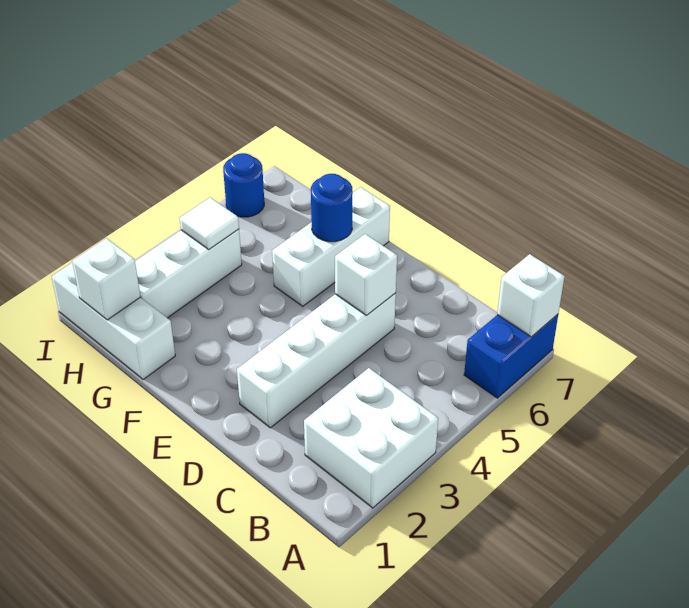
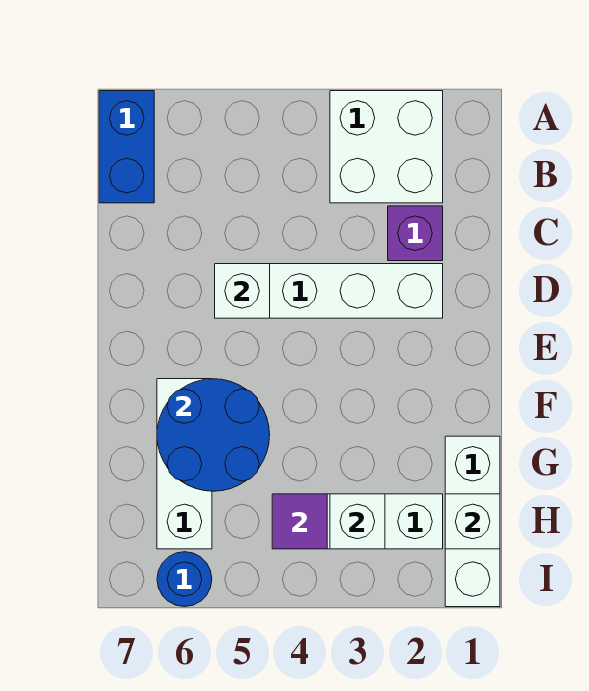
blue 1x2 brick [464,314,558,398] -> blue 1x2 brick turned to [99,91,154,203]
white 1x1 brick [497,254,565,337] -> white 1x1 brick moved to [330,494,385,549]
none -> purple 1x1 brick [388,206,443,261]
white 1x3 brick [272,187,390,306] -> white 1x3 brick turned to [157,379,212,549]
blue 1x1 round brick [311,174,353,242] -> blue 2x2 round brick [157,379,270,491]
white 1x1 tile [180,198,239,249] -> purple 1x1 tile [272,494,327,549]

